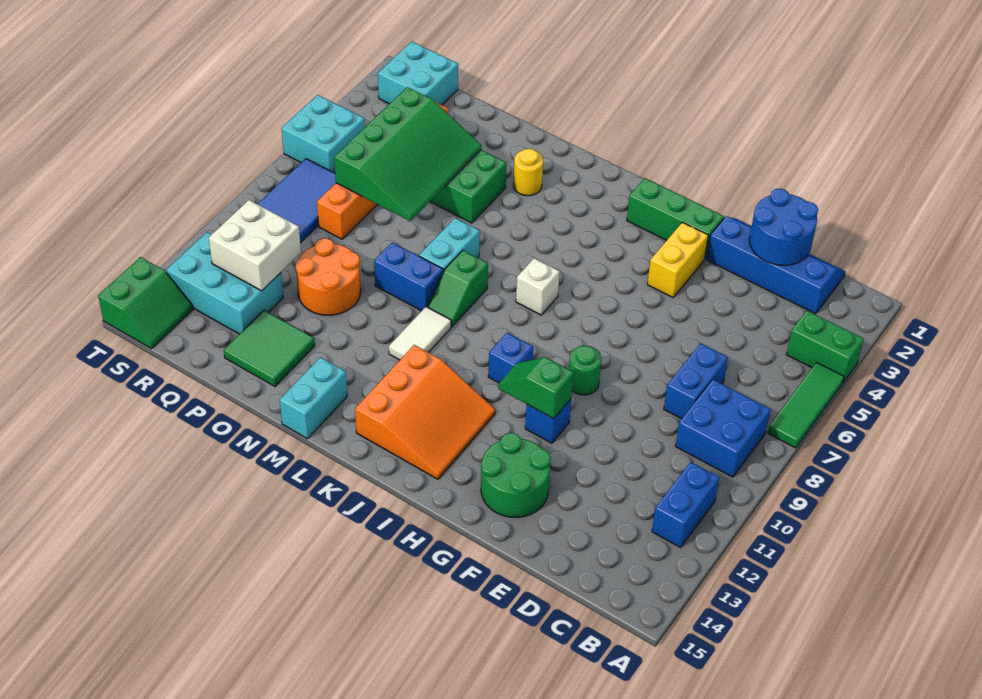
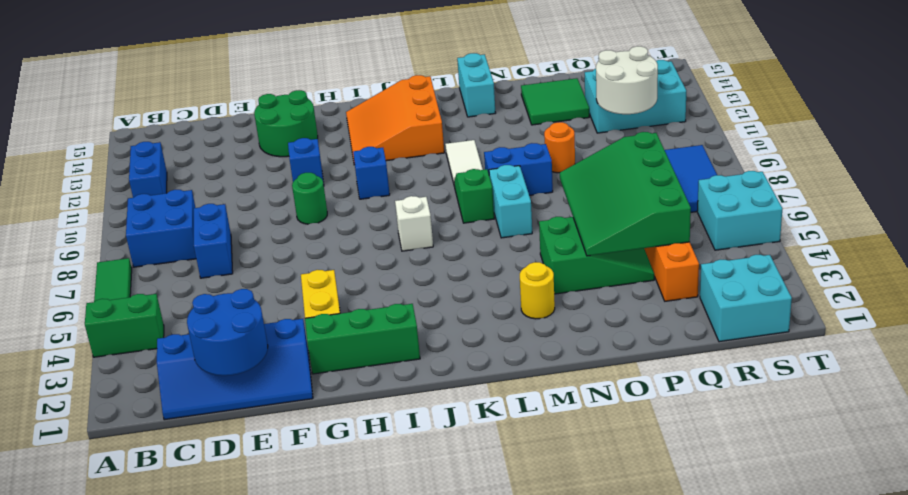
green 1x2 slope [498,357,574,419] -> none
orange 2x2 round brick [295,238,361,315] -> orange 1x1 round brick [544,122,575,173]
white 2x2 brick [209,200,301,291] -> white 2x2 round brick [596,46,658,114]
green 2x2 slope [98,257,193,349] -> none

